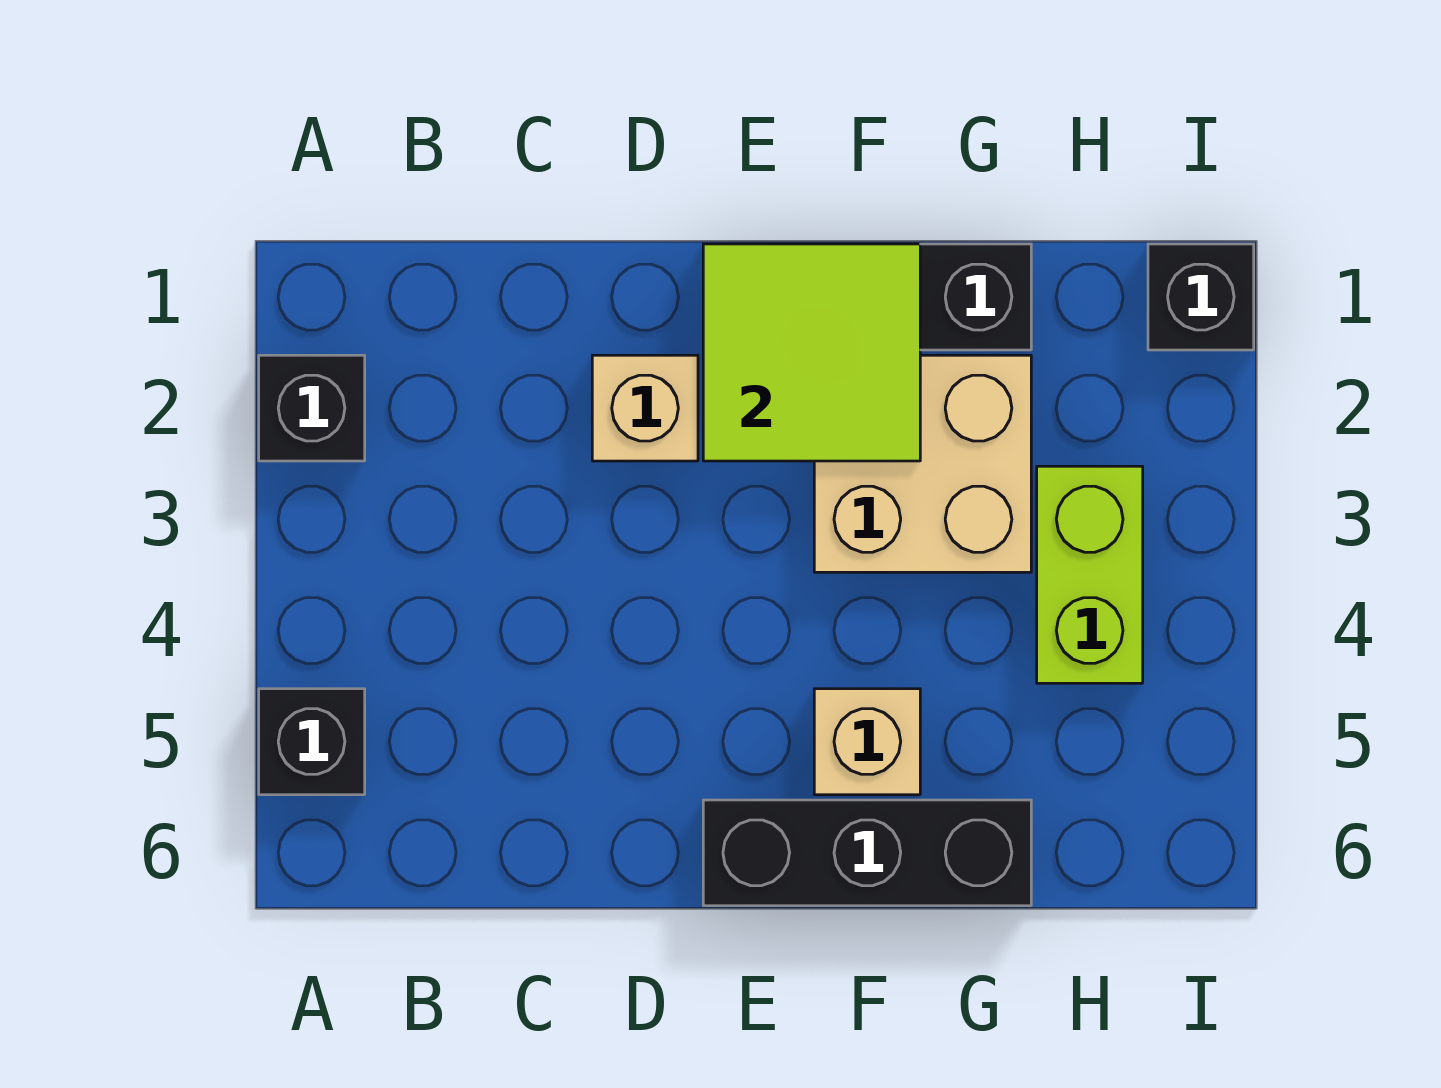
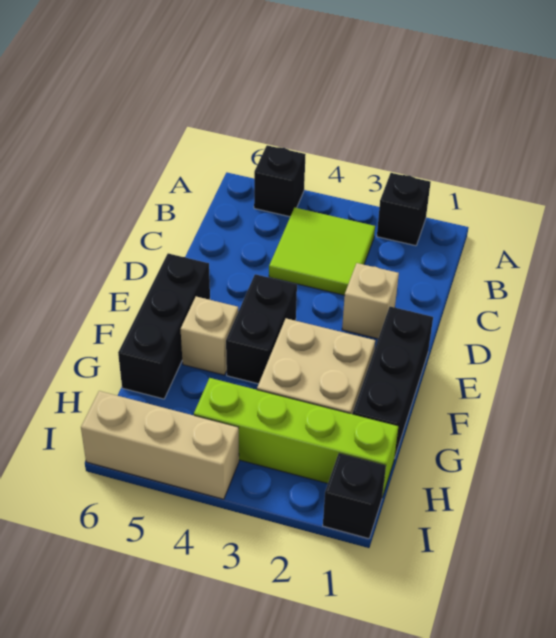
lime 2x2 tile [703,244,920,461] -> lime 2x2 tile moved to [269,208,375,295]
none -> black 1x2 brick [226,274,297,384]
lime 1x2 brick [1037,466,1143,683] -> lime 1x4 brick [194,378,399,497]
none -> tan 1x3 brick [81,391,239,499]

